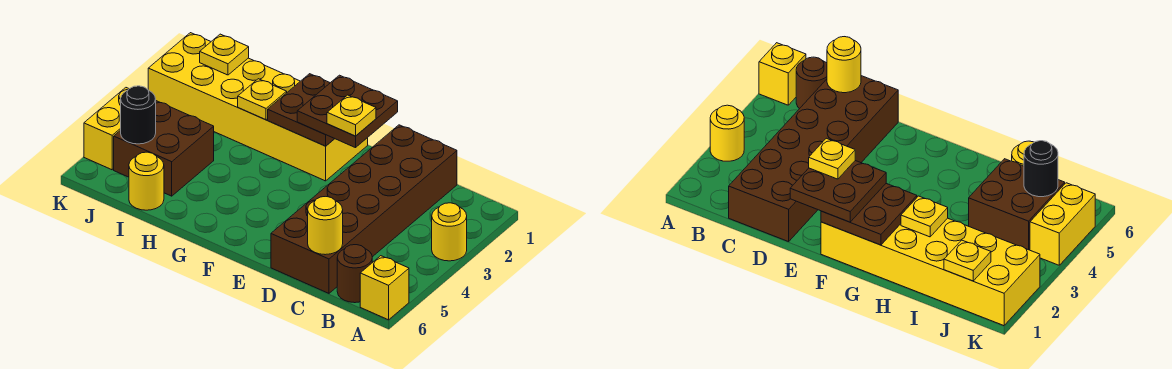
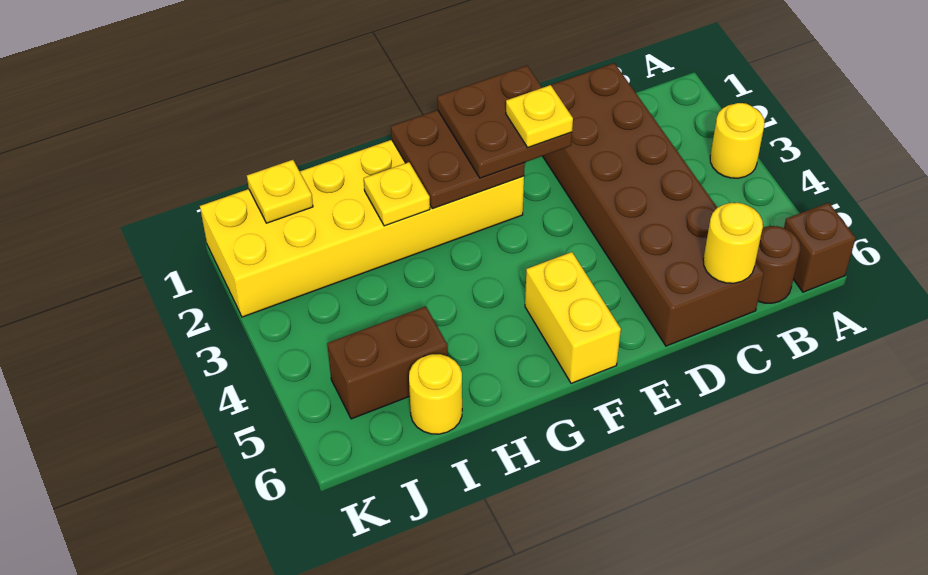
yellow 1x1 brick [360,256,409,320] -> brown 1x1 brick [784,202,856,292]
brown 2x2 brick [114,101,214,196] -> brown 1x2 brick [327,306,448,419]
black 1x1 round brick [121,86,156,144] -> none
yellow 1x2 brick [84,88,129,170] -> yellow 1x2 brick moved to [525,252,621,383]

